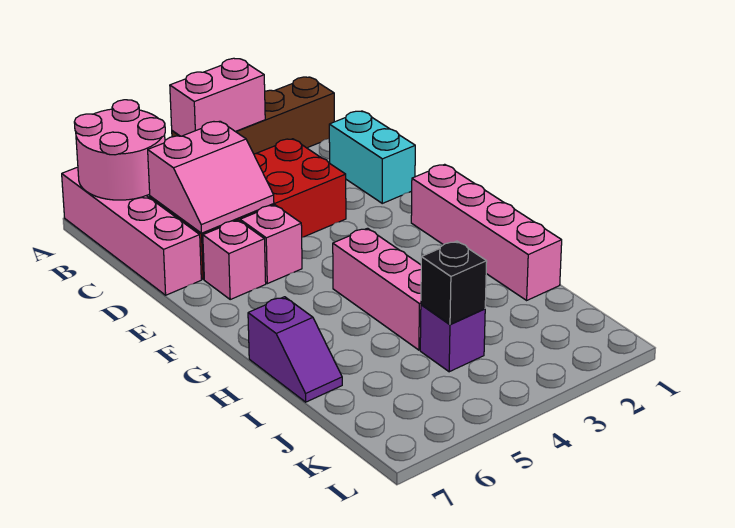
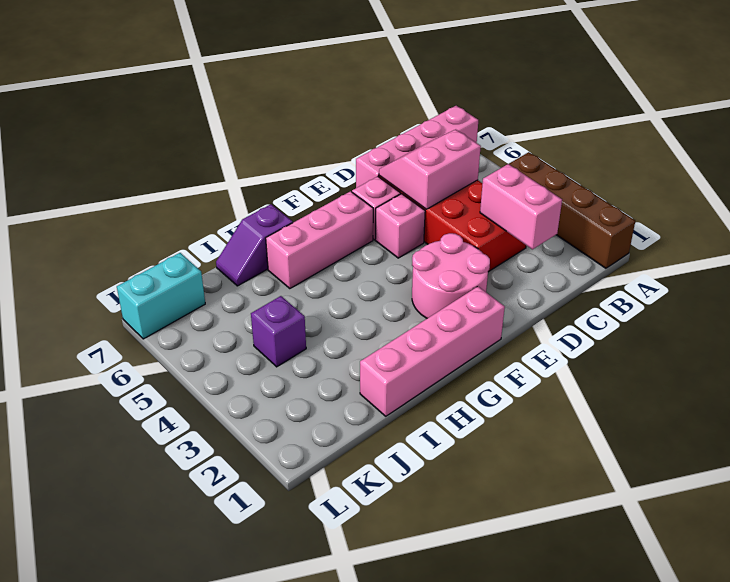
pink 1x2 brick [170,58,265,136] -> pink 1x2 brick moved to [480,164,562,249]
pink 2x2 round brick [74,100,165,200] -> pink 2x2 round brick moved to [412,233,490,318]
cyan 1x2 brick [329,111,415,203] -> cyan 1x2 brick moved to [117,253,205,339]
pink 2x2 slope [148,121,274,233] -> pink 2x2 slope turned to [379,130,481,209]
pink 1x3 brick [333,228,421,350] -> pink 1x3 brick moved to [266,191,373,289]
black 1x1 brick [421,241,487,325] -> none

